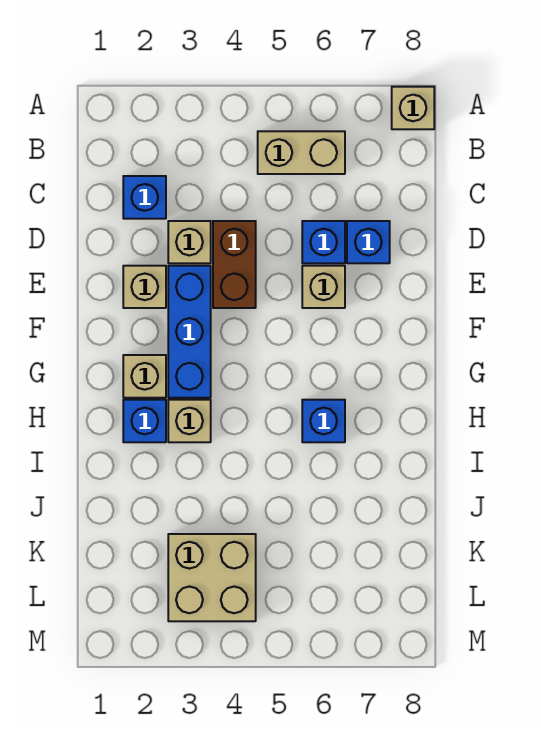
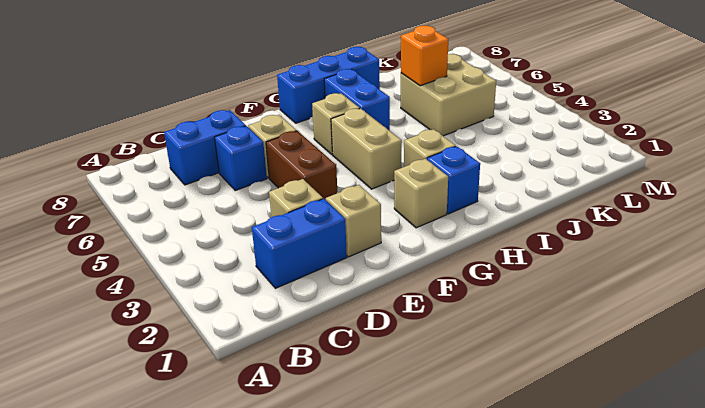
tan 1x1 brick [392,87,434,129] -> tan 1x1 brick moved to [312,93,360,154]
tan 1x2 brick [258,131,345,174] -> tan 1x2 brick moved to [331,108,402,189]
blue 1x1 brick [123,176,166,219] -> blue 1x2 brick [252,199,347,288]
brown 1x2 brick [213,221,256,308] -> brown 1x2 brick turned to [266,131,337,200]
blue 1x1 brick [347,221,390,263] -> blue 1x2 brick [164,110,246,185]
blue 1x3 brick [168,266,211,398] -> blue 1x3 brick moved to [277,47,380,123]
blue 1x1 brick [302,400,345,442] -> blue 1x2 brick [324,69,390,131]
none -> orange 1x1 brick [401,26,448,86]
tan 2x2 brick [168,534,256,621] -> tan 2x2 brick moved to [401,54,496,136]

